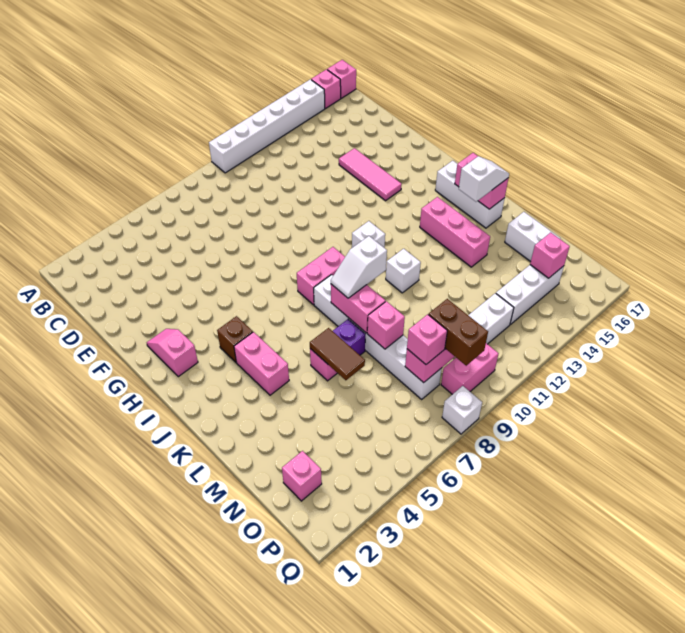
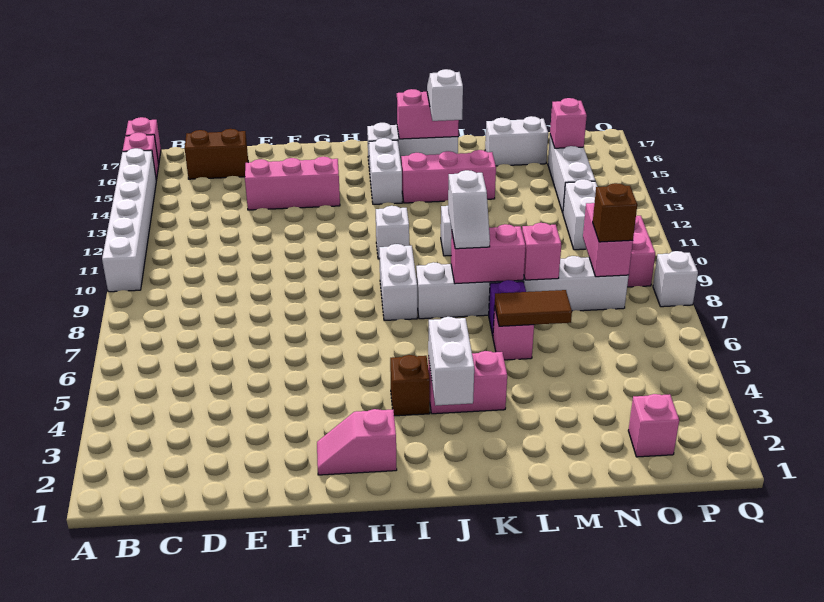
pink 1x3 tile [339,148,402,201] -> pink 1x3 brick [245,157,340,210]
pink 1x2 brick [297,247,345,305] -> white 1x2 brick [379,244,417,321]
none -> white 1x2 brick [369,138,402,204]
none -> white 1x2 brick [428,317,474,406]
pink 1x1 brick [407,314,447,364] -> brown 1x1 brick [593,183,637,242]
brown 1x2 brick [429,299,488,366] -> brown 1x2 brick moved to [185,129,248,179]

